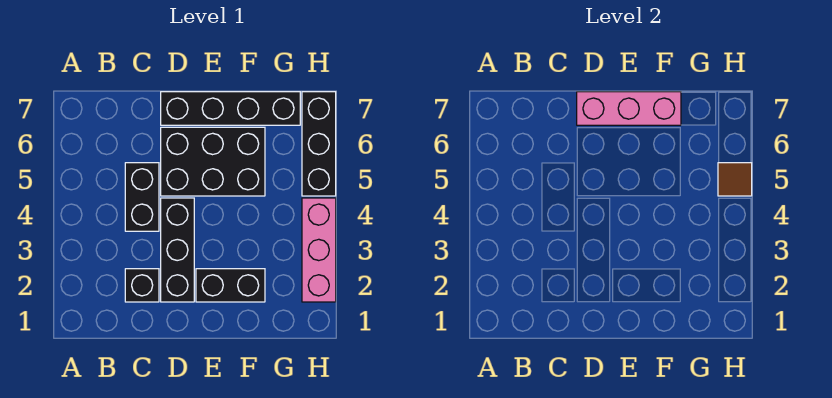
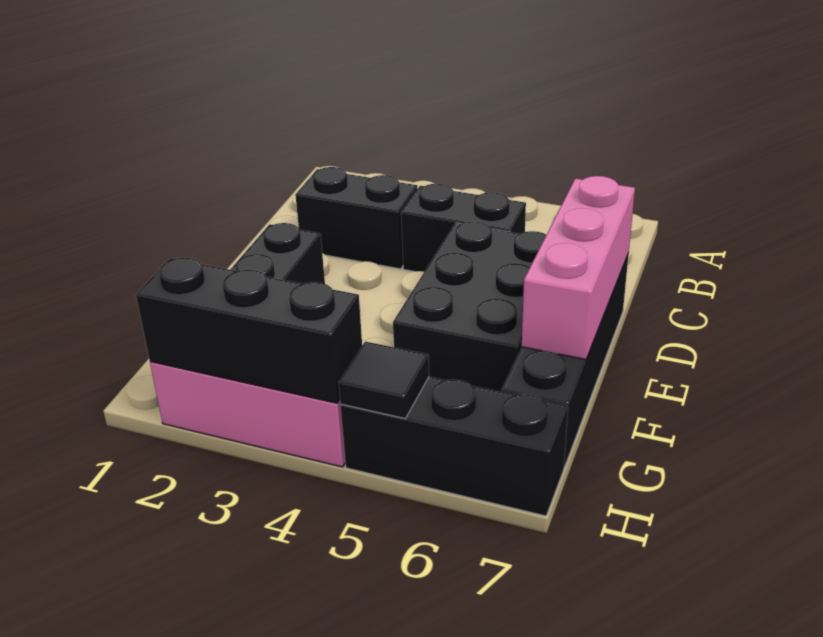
black 1x1 brick [125,269,159,302] -> black 1x2 brick [295,167,417,269]
black 1x3 brick [161,198,194,302] -> black 1x3 brick moved to [136,257,362,403]
brown 1x1 tile [718,163,752,196] -> black 1x1 tile [339,341,429,418]

